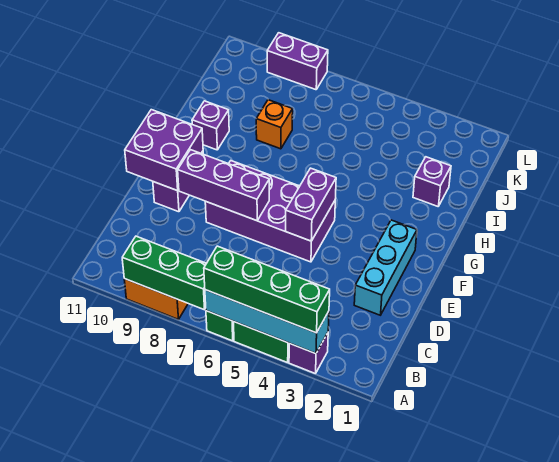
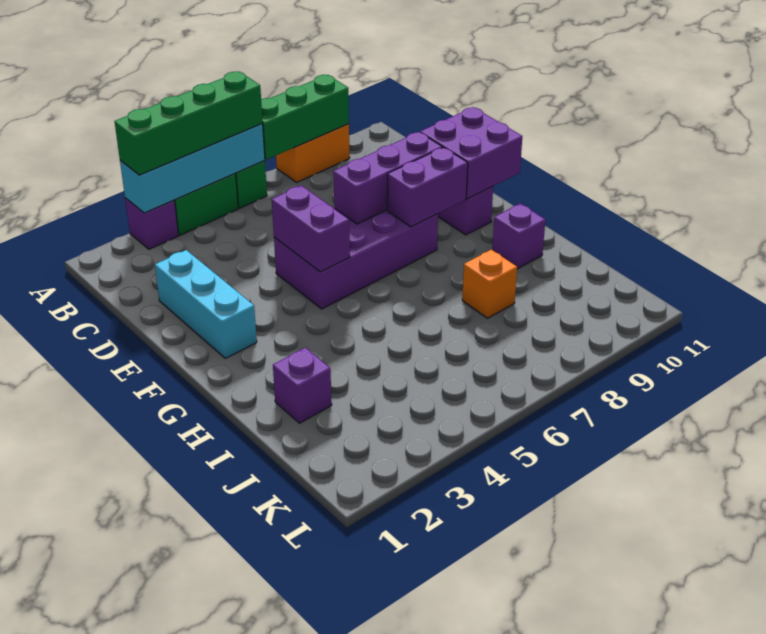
purple 1x2 brick [267,33,328,90] -> purple 1x2 brick moved to [387,147,468,227]

